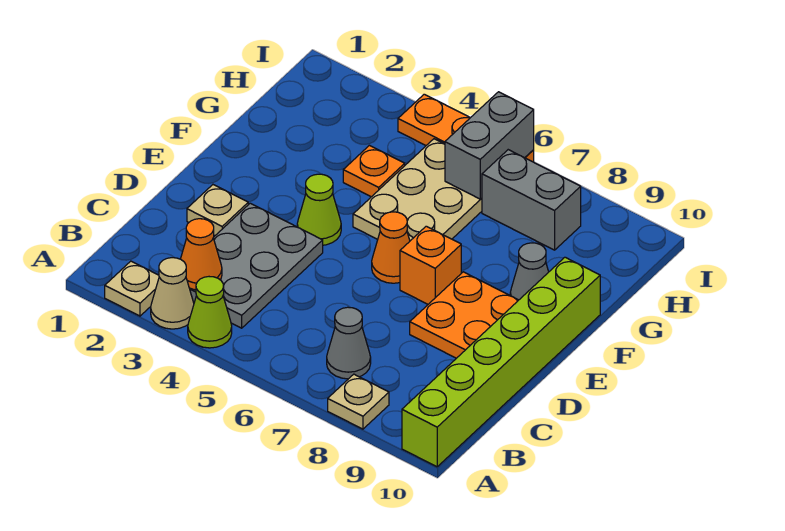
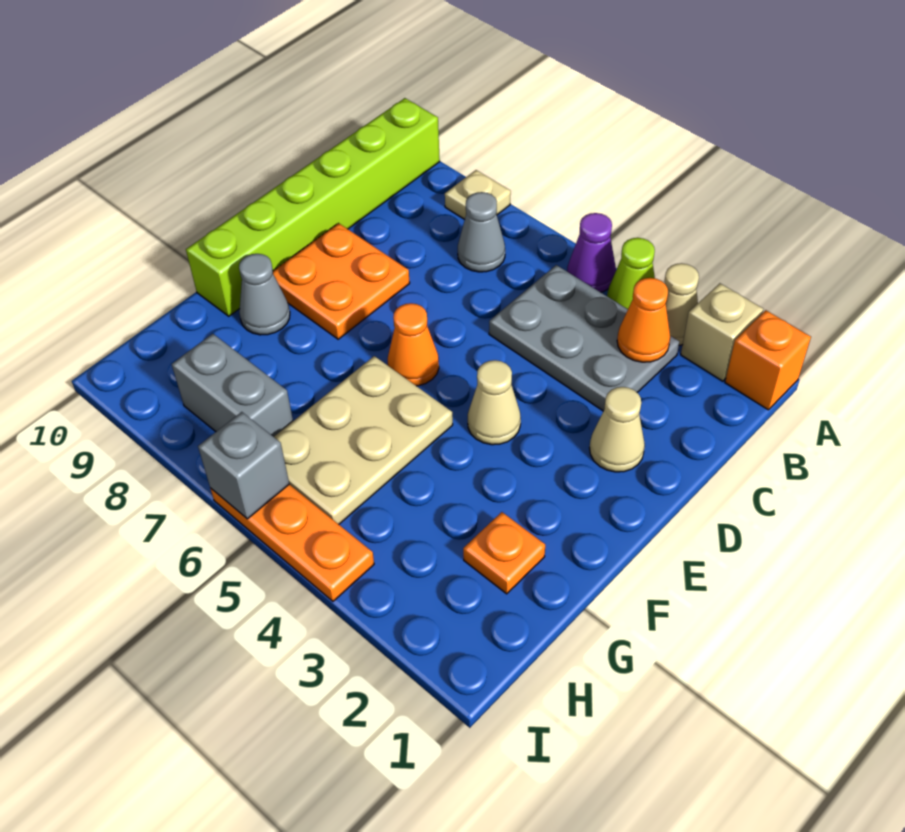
tan 1x1 plate [105,261,159,316] -> tan 1x1 brick [681,283,763,381]
none -> purple 1x1 cone [567,213,616,292]
grey 2x3 plate [189,203,323,328] -> grey 2x3 plate turned to [489,265,679,411]
tan 1x1 plate [187,185,248,236] -> tan 1x1 cone [590,387,645,472]
lime 1x1 cone [297,174,341,245] -> tan 1x1 cone [468,360,521,445]
orange 1x1 brick [400,226,461,304] -> orange 1x1 brick moved to [725,310,811,410]
orange 1x1 plate [343,145,405,197] -> orange 1x1 plate moved to [463,512,545,594]
grey 1x2 brick [445,92,534,199] -> grey 1x1 brick [198,412,289,519]

